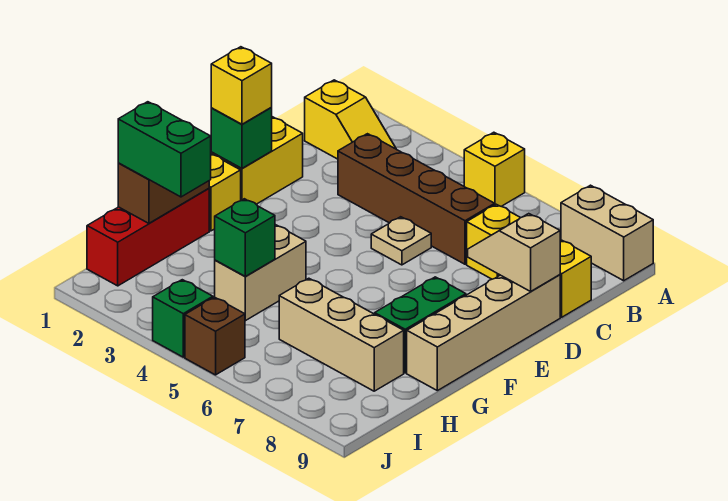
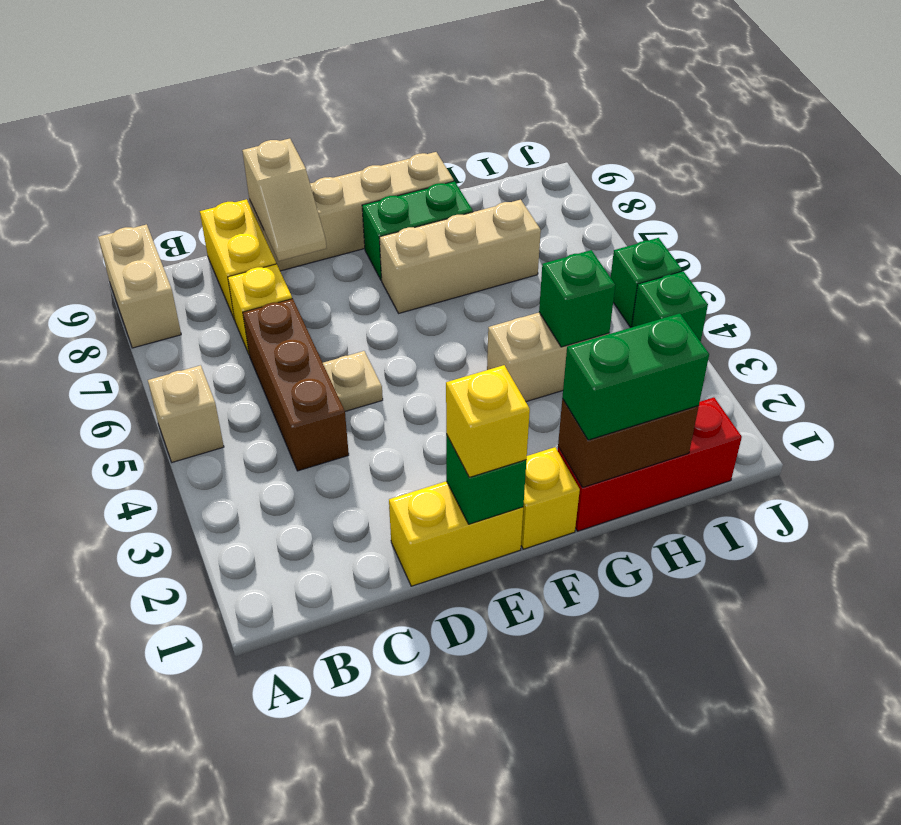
yellow 1x1 brick [464,132,525,207] -> tan 1x1 brick [148,365,224,462]
yellow 1x2 slope [305,80,396,159] -> none
brown 1x4 brick [338,134,495,264] -> brown 1x3 brick [243,299,349,471]
green 1x2 brick [118,102,211,197] -> green 1x2 brick turned to [562,313,709,440]
tan 1x3 brick [279,278,404,391] -> tan 1x3 brick turned to [379,200,541,313]
brown 1x1 brick [185,297,245,375] -> green 1x1 brick [611,238,682,327]

